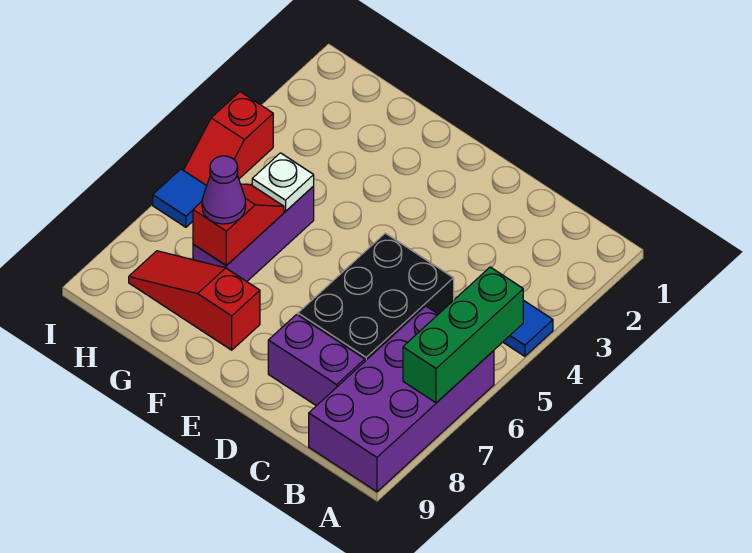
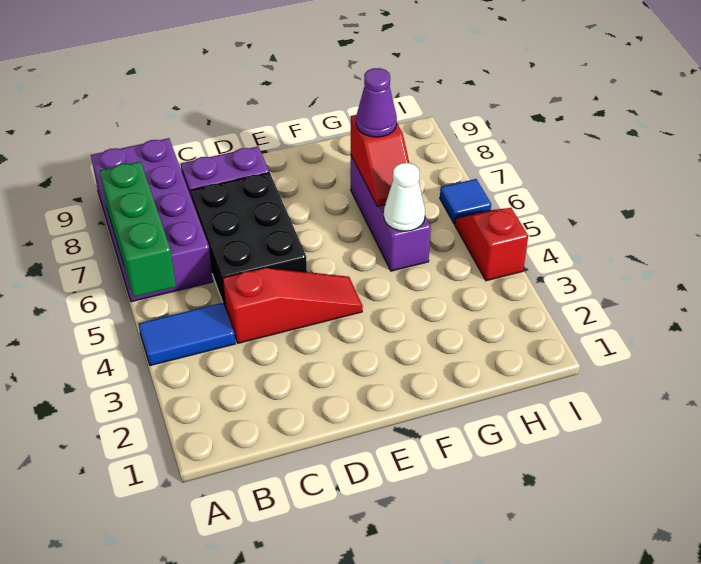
red 1x3 slope [129,251,260,350] -> red 1x3 slope moved to [223,268,363,343]
white 1x1 plate [252,153,314,211] -> white 1x1 cone [384,163,425,231]

